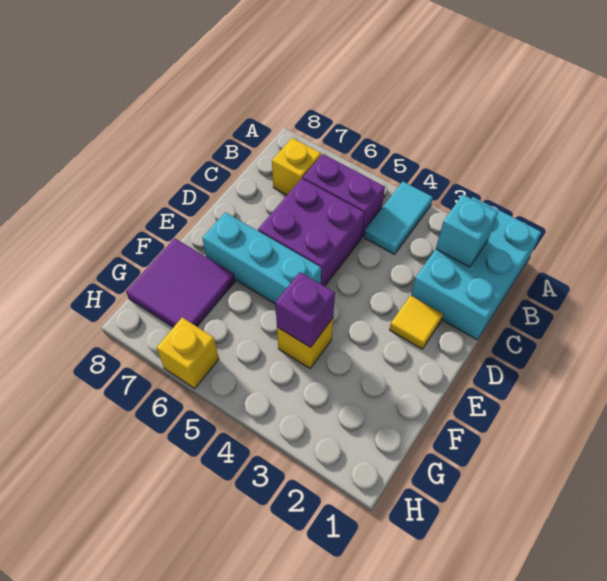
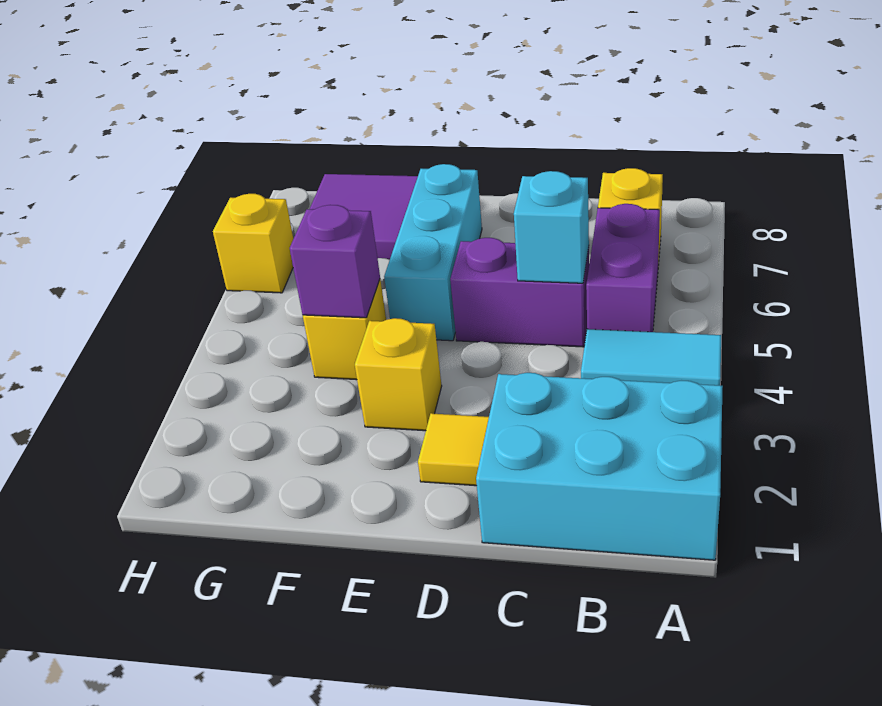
cyan 1x1 brick [436,195,498,267] -> cyan 1x1 brick moved to [514,171,589,283]
purple 2x2 brick [258,179,365,286] -> purple 1x2 brick [450,238,589,347]
none -> yellow 1x1 brick [355,318,442,431]

